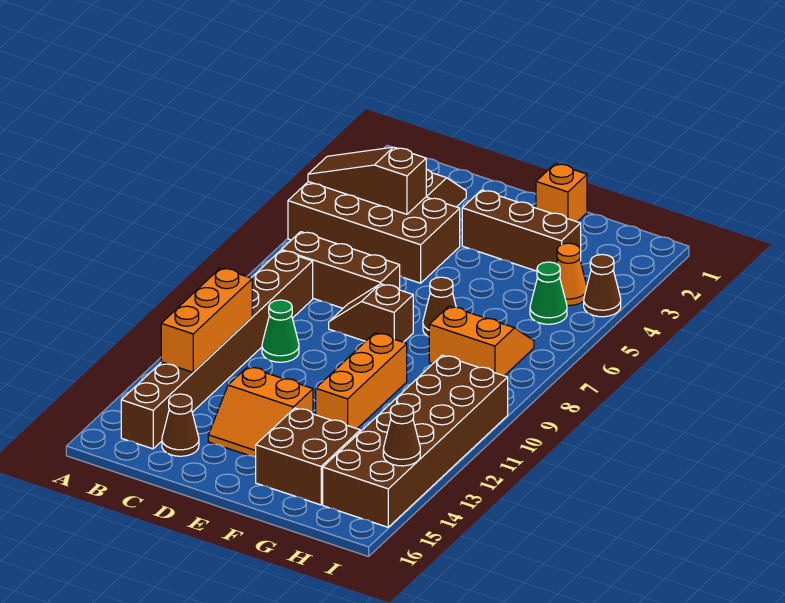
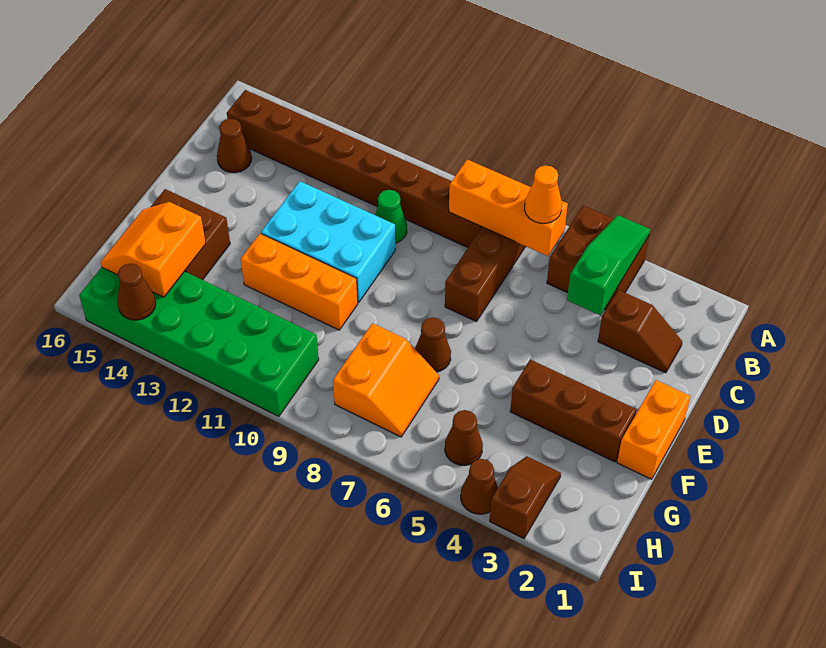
brown 2x4 brick [288,182,460,283] -> brown 2x2 brick [547,206,649,310]
brown 1x3 slope [308,147,426,214] -> green 1x3 slope [567,215,650,315]
orange 1x3 brick [161,268,252,372] -> orange 1x3 brick moved to [449,159,568,256]
brown 1x2 slope [329,284,413,342] -> brown 1x2 slope moved to [490,456,561,539]
none -> cyan 2x3 brick [261,181,395,303]
orange 2x2 slope [208,367,313,457] -> orange 2x2 slope moved to [100,202,206,297]
brown 1x3 brick [462,190,581,271] -> brown 1x3 brick turned to [510,359,637,462]
orange 1x1 brick [536,164,587,222] -> orange 1x2 brick [617,380,690,479]
orange 1x1 cone [556,243,587,306] -> orange 1x1 cone moved to [525,165,562,223]
green 1x1 cone [530,262,567,324] -> brown 1x1 cone [445,410,483,465]
brown 2x6 brick [323,355,508,527] -> green 2x6 brick [79,267,319,416]

